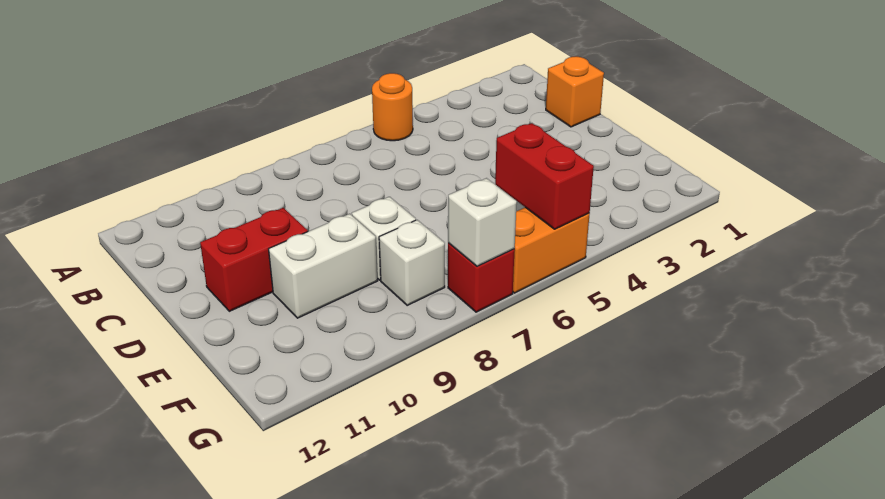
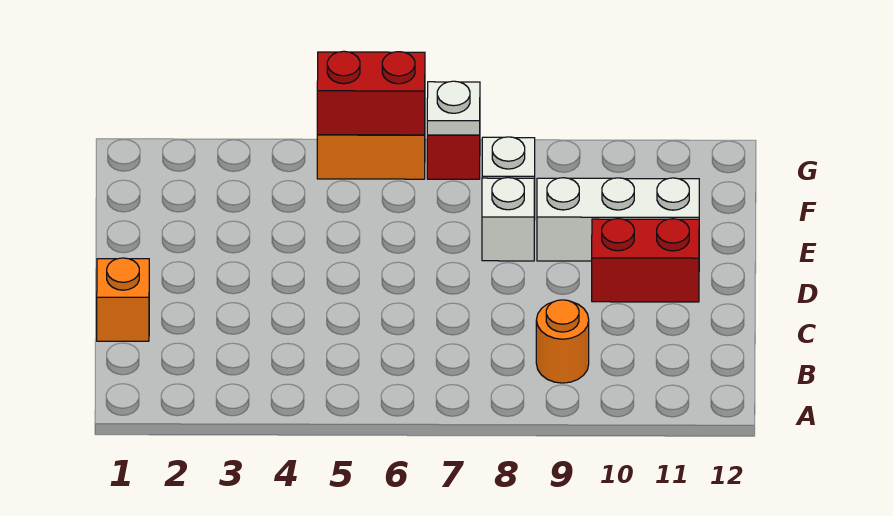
orange 1x1 round brick [372,73,413,141] -> orange 1x1 round brick moved to [536,300,589,383]
white 1x2 brick [269,214,377,318] -> white 1x3 brick [537,178,699,261]
red 1x2 brick [495,123,594,229] -> red 1x2 brick turned to [317,51,425,135]
white 1x1 brick [448,178,517,266] -> white 1x1 plate [427,81,480,135]

